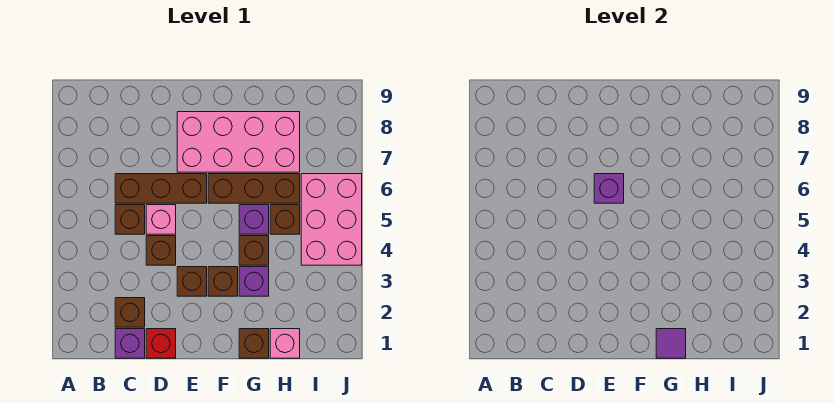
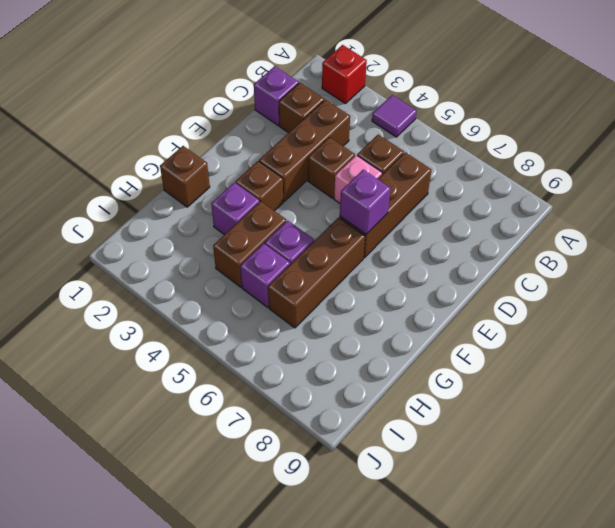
red 1x1 brick [146,329,176,358] -> red 1x1 brick moved to [322,45,367,104]
brown 1x1 brick [177,267,207,296] -> brown 1x3 brick [259,100,350,201]
pink 2x4 brick [177,112,300,172] -> none
purple 1x1 tile [656,329,686,358] -> purple 1x1 tile moved to [372,95,417,137]
brown 1x1 brick [239,236,269,265] -> brown 1x2 brick [213,201,286,287]
pink 1x1 brick [270,329,300,358] -> none
brown 1x1 brick [270,205,300,234] -> purple 1x1 brick [240,243,290,307]
pink 2x3 brick [301,174,362,265] -> none

